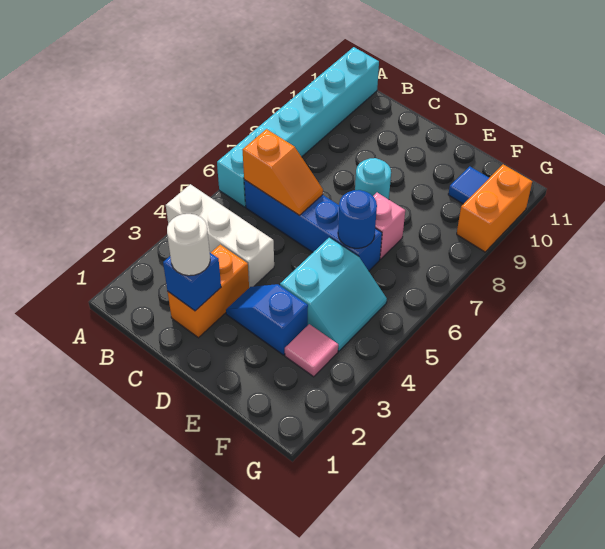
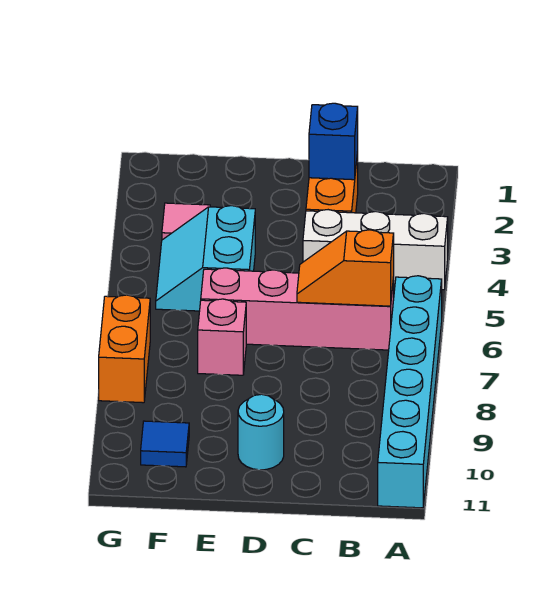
blue 1x4 brick [244,180,382,271] -> pink 1x4 brick [201,268,394,350]
white 1x1 round brick [167,214,210,276] -> none
blue 1x2 slope [226,284,308,355] -> none
cyan 1x1 round brick [355,158,391,199] -> cyan 1x1 round brick moved to [238,394,284,470]
blue 1x1 round brick [338,190,377,248] -> none
orange 1x2 brick [457,164,532,252] -> orange 1x2 brick moved to [99,295,150,403]

